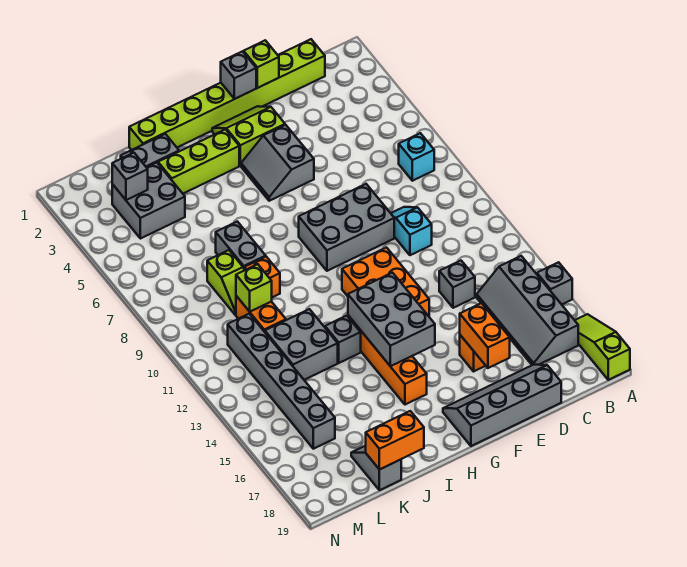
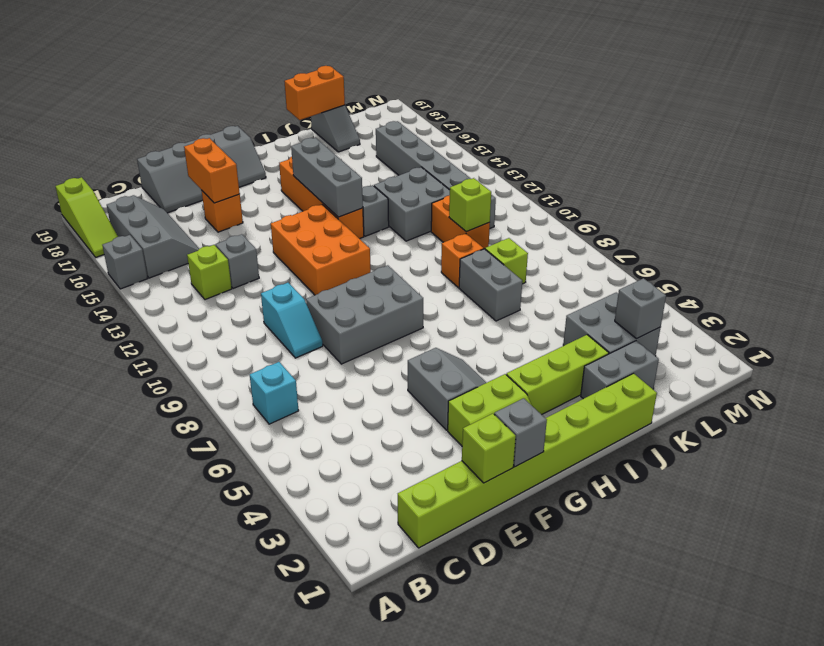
grey 2x4 slope [477,256,578,365] -> grey 2x3 slope [107,195,199,278]
none -> lime 1x1 brick [187,245,232,300]
grey 2x3 brick [348,273,435,366] -> grey 1x3 brick [291,138,363,217]

